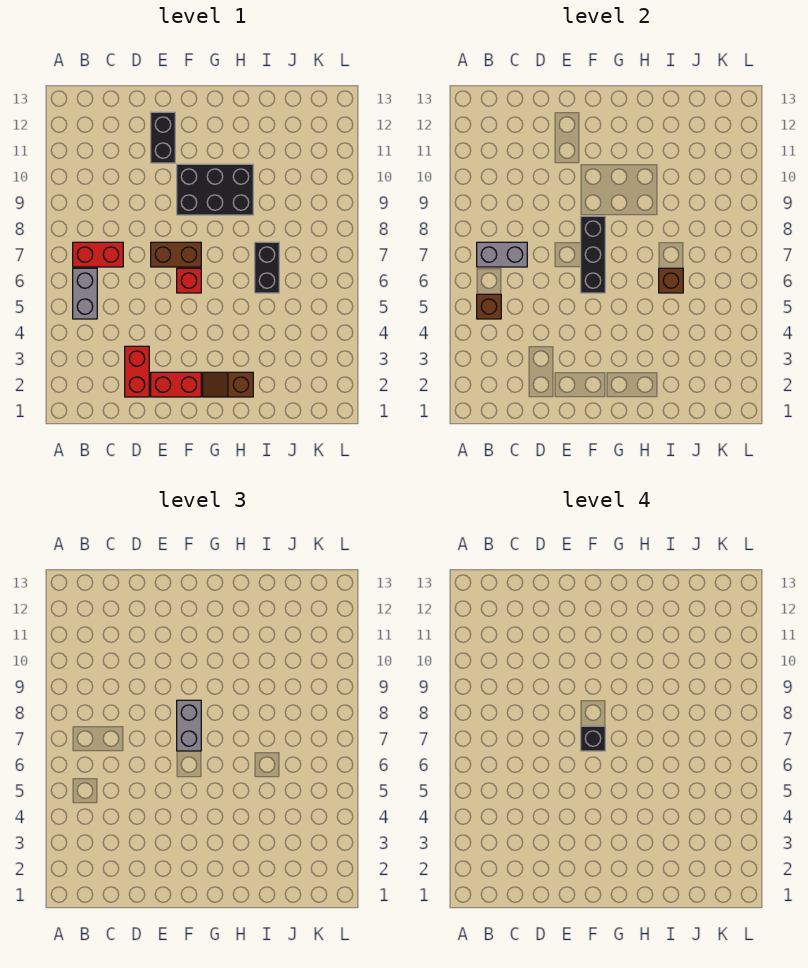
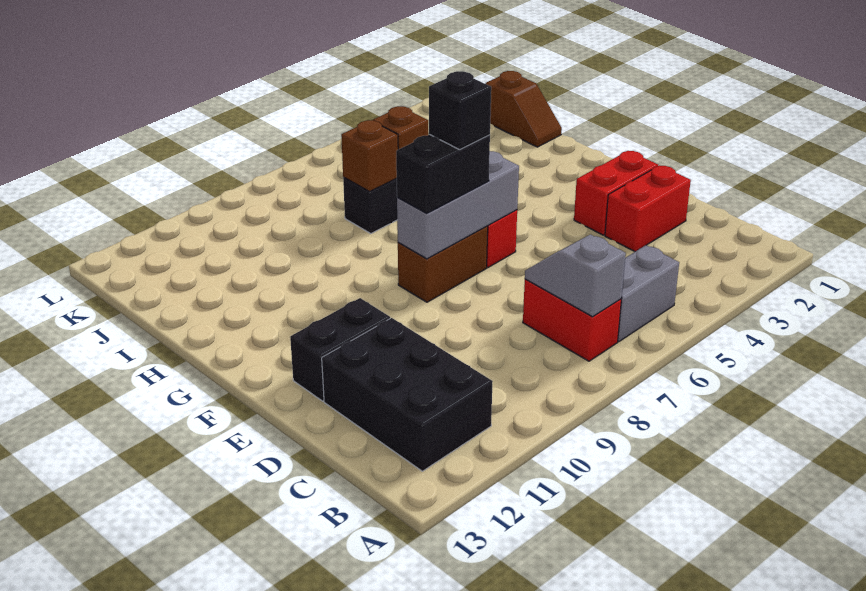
brown 1x1 brick [477,294,501,319] -> brown 1x1 brick moved to [341,120,398,192]
grey 1x2 brick [477,242,527,267] -> grey 1x2 slope [525,235,626,317]
red 1x2 brick [151,372,201,397] -> red 1x2 brick turned to [574,151,658,235]
brown 1x2 brick [151,242,201,267] -> brown 1x2 brick turned to [398,226,488,302]
black 1x3 brick [581,216,605,293] -> grey 1x3 brick [397,151,519,259]
grey 1x2 brick [177,700,201,751] -> black 1x2 brick [396,135,490,214]
black 2x3 brick [177,164,253,215] -> black 2x3 brick moved to [322,318,493,471]
brown 1x2 slope [203,372,253,397] -> brown 1x2 slope moved to [486,71,562,147]

